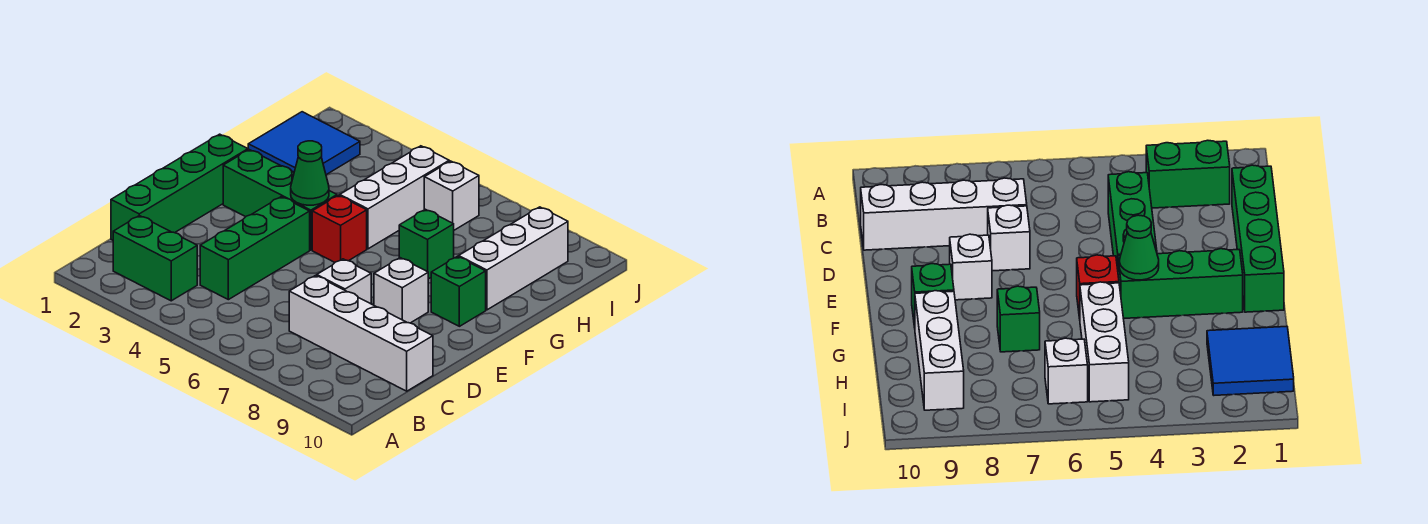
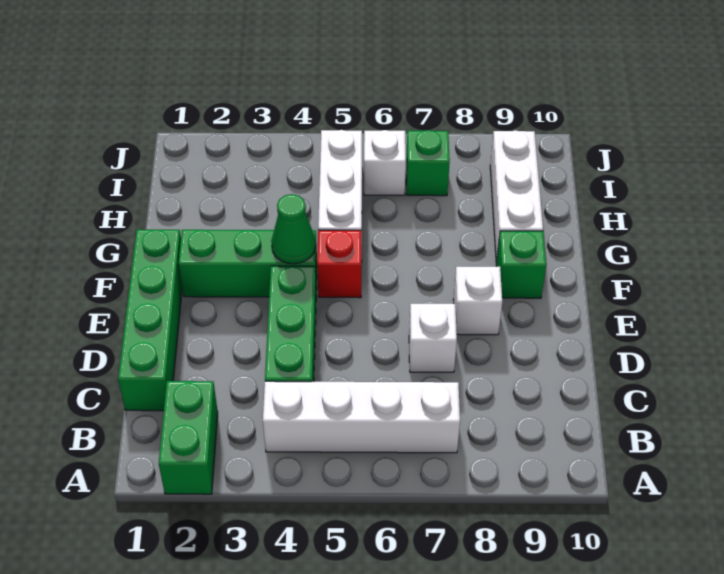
green 1x2 brick [113,216,197,301] -> green 1x2 brick turned to [159,381,218,494]
white 1x4 brick [289,276,433,391] -> white 1x4 brick moved to [263,381,460,453]
green 1x1 brick [399,209,454,279] -> green 1x1 brick moved to [406,130,450,196]
blue 2x2 tile [248,112,360,175] -> none

